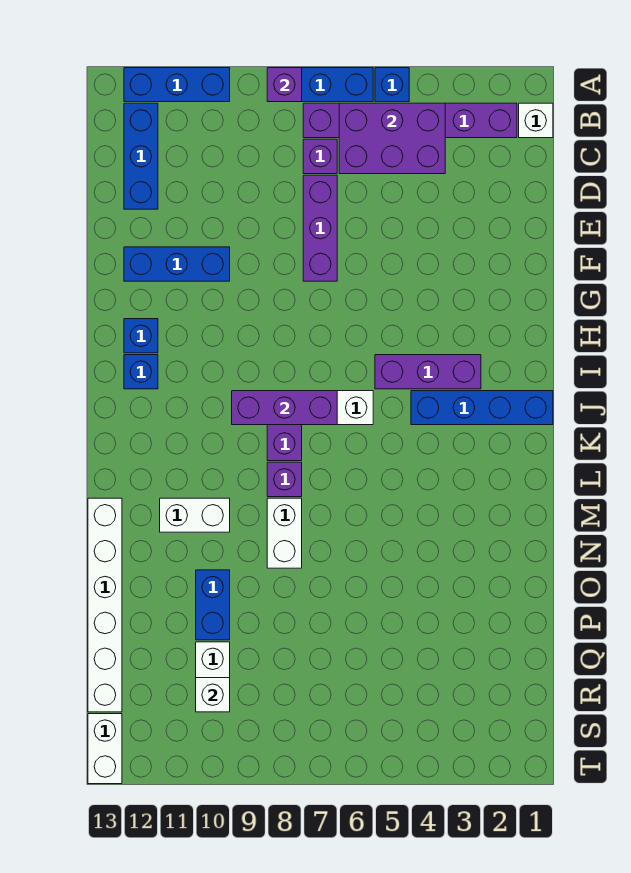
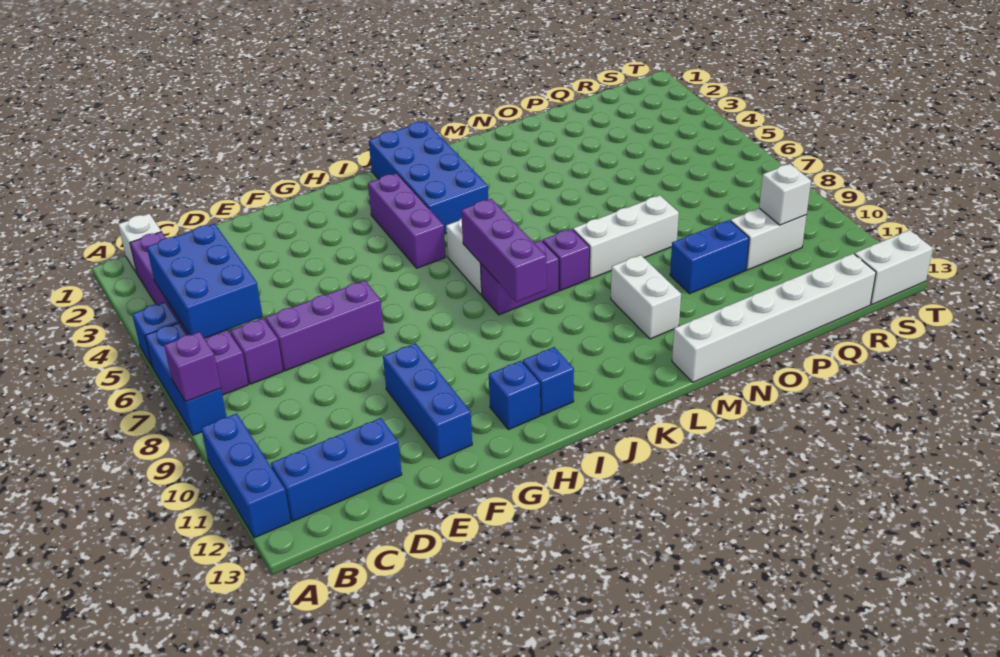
purple 2x3 brick [339,103,445,174] -> blue 2x3 brick [147,224,263,338]
blue 1x4 brick [411,391,553,425] -> blue 2x4 brick [369,121,488,234]
white 1x2 brick [267,498,302,568] -> white 1x3 brick [573,195,679,278]

